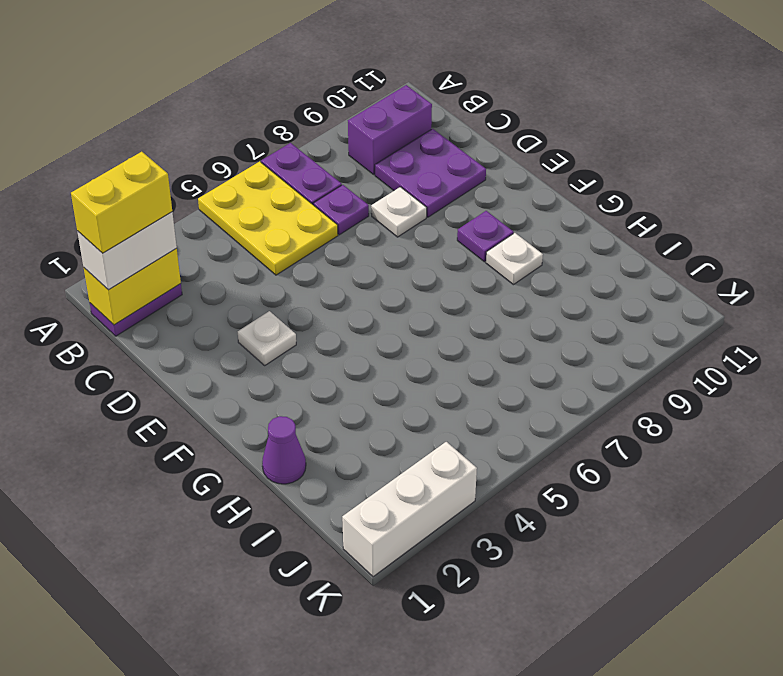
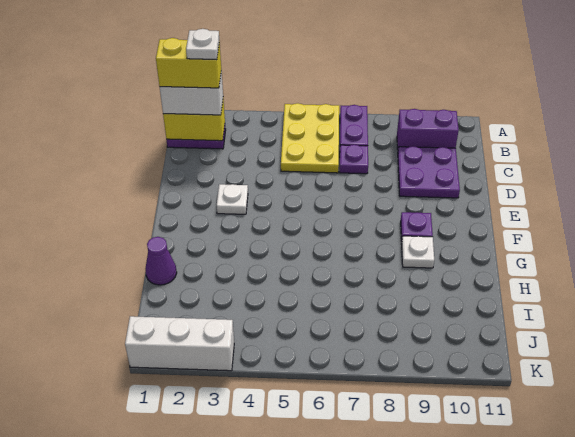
white 1x1 plate [371,187,427,237] -> white 1x1 plate moved to [186,29,219,60]

